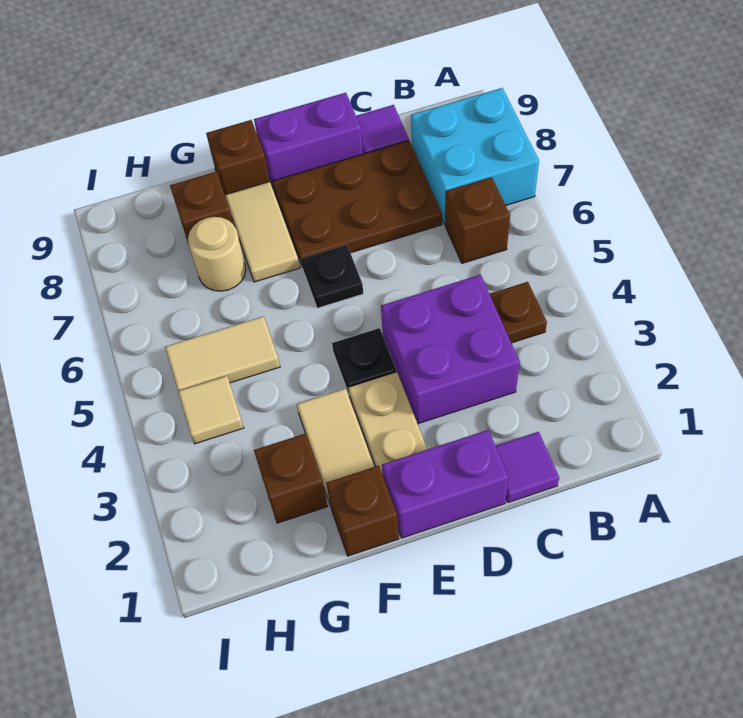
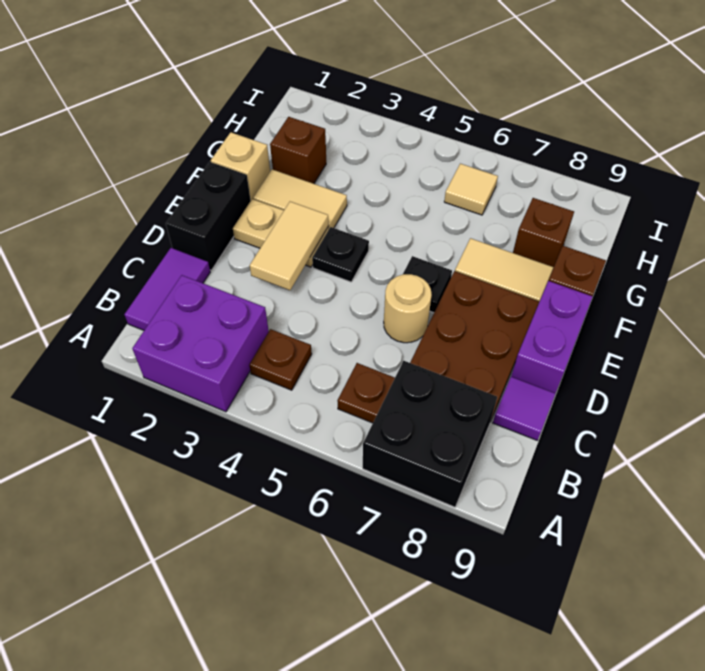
cyan 2x2 brick [411,88,539,224] -> black 2x2 brick [363,361,497,507]
brown 1x1 brick [445,177,510,263] -> brown 1x1 plate [337,363,395,423]
purple 1x1 tile [496,432,559,503] -> purple 1x2 tile [124,248,210,330]
purple 2x2 brick [381,275,520,424] -> purple 2x2 brick moved to [132,275,269,412]
purple 1x2 brick [382,430,509,538] -> black 1x2 brick [166,162,251,270]
brown 1x1 brick [326,466,399,556] -> tan 1x1 brick [211,132,270,200]
tan 1x2 tile [165,316,280,391] -> tan 1x2 tile moved to [250,202,328,290]
tan 1x1 round brick [188,217,246,291] -> tan 1x1 round brick moved to [384,274,432,343]
tan 1x1 tile [178,376,244,444] -> tan 1x1 tile moved to [444,164,498,215]

